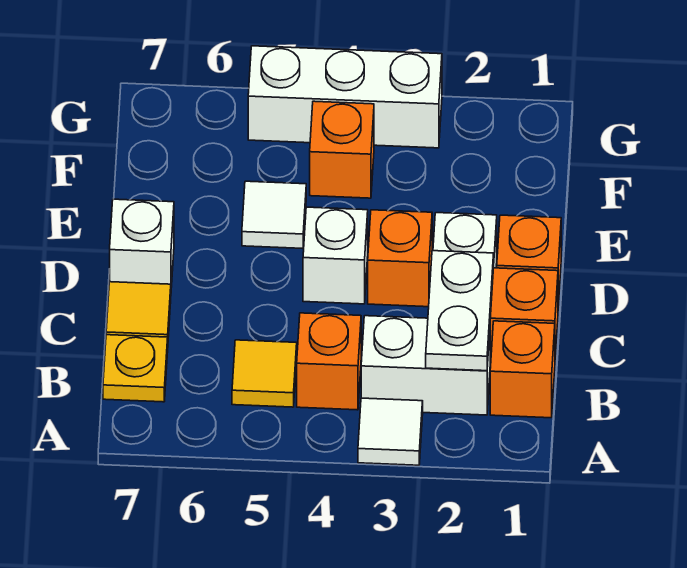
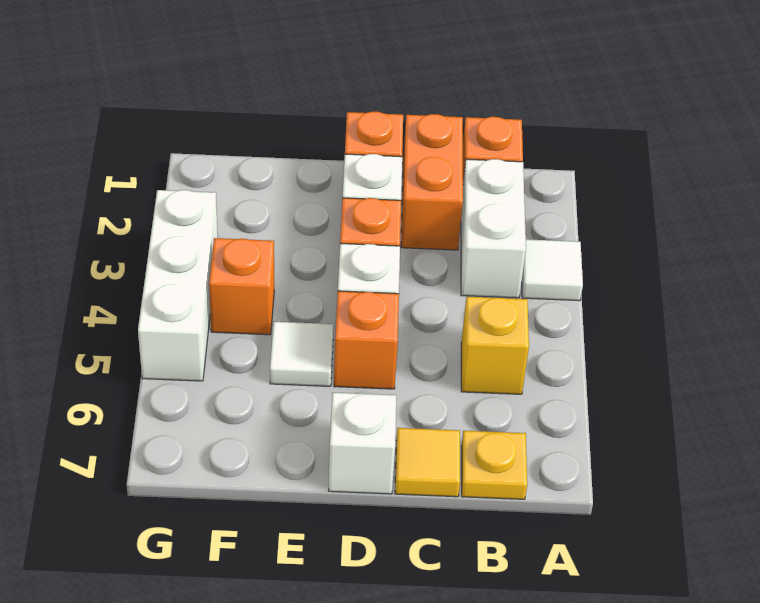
white 1x2 plate [426,251,494,371] -> none
orange 1x1 brick [297,313,361,410] -> orange 1x1 brick moved to [334,291,399,389]
yellow 1x1 tile [232,340,297,407] -> yellow 1x1 brick [461,297,529,394]

